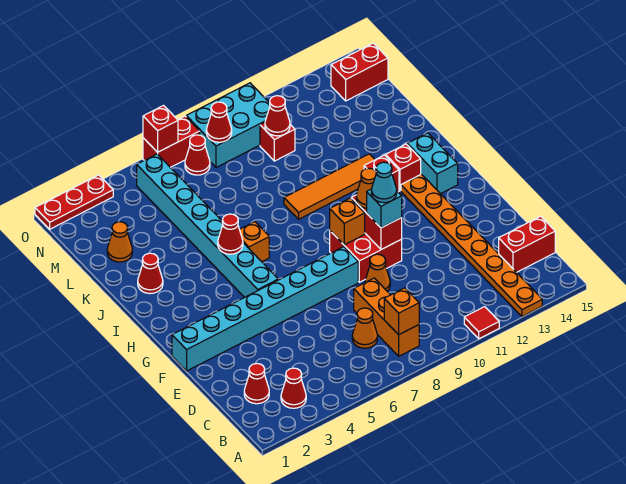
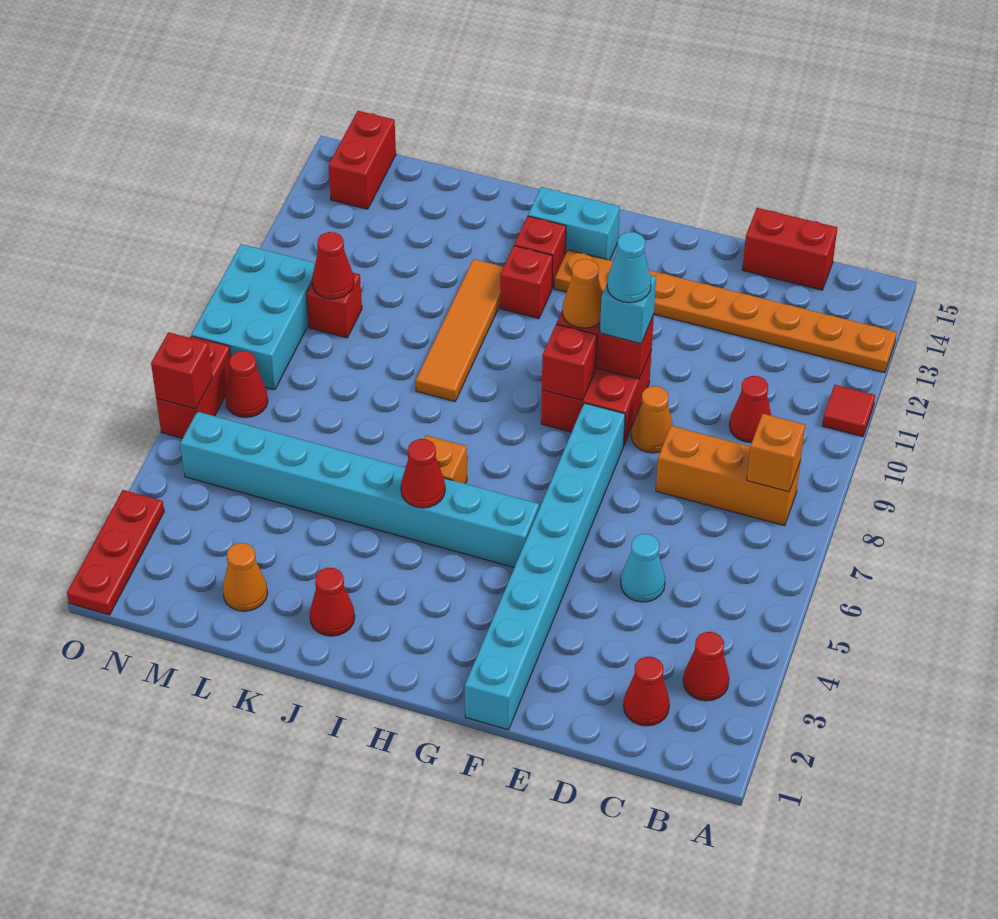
orange 1x1 cone [352,308,377,348] -> none
red 1x2 brick [499,216,555,272] -> red 1x2 brick turned to [742,208,837,290]
none -> cyan 1x1 cone [621,534,665,602]
orange 1x1 brick [330,198,365,245] -> red 1x1 brick [542,324,597,400]
red 1x1 cone [206,102,232,142] -> red 1x1 cone moved to [729,376,771,443]

